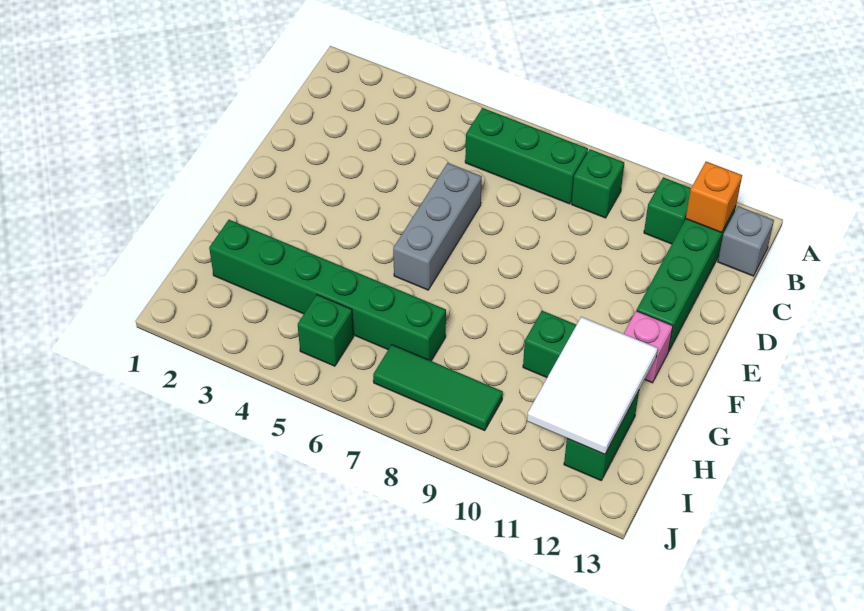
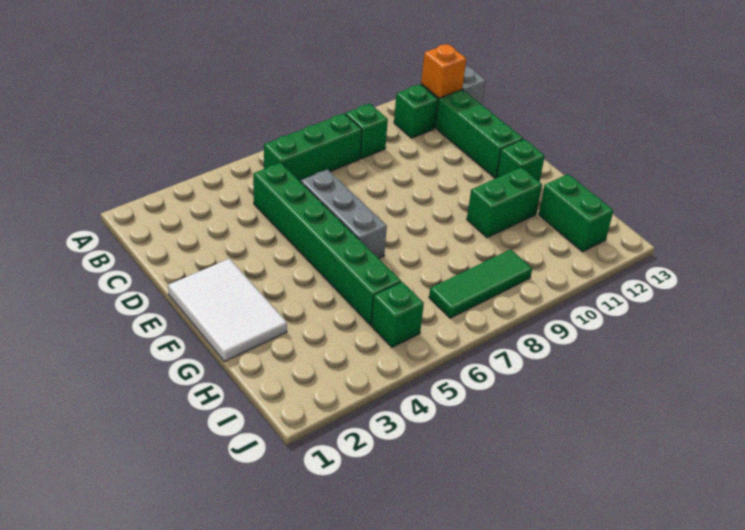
pink 1x1 brick [624,311,673,383] -> green 1x1 brick [496,139,545,182]
white 2x3 tile [527,317,658,455] -> white 2x3 tile moved to [168,259,287,362]
green 1x6 brick [209,220,446,361] -> green 1x6 brick turned to [253,163,401,325]

